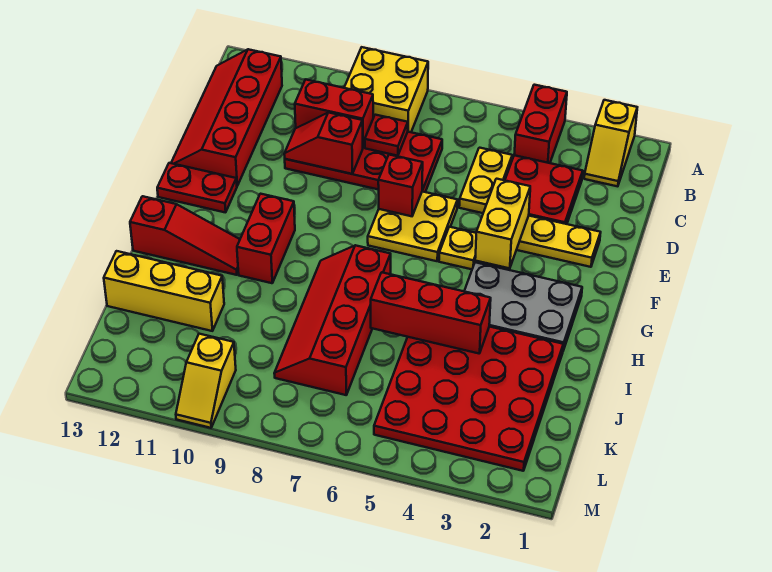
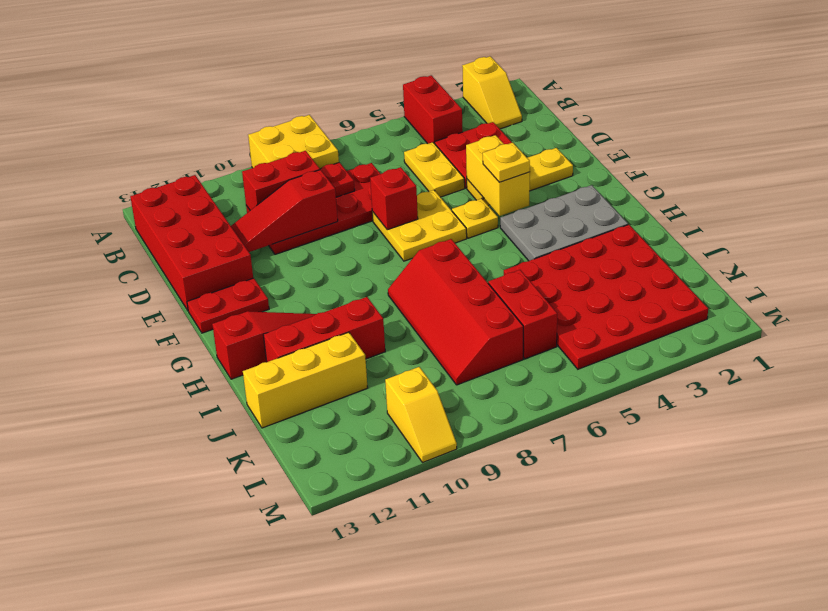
red 2x4 slope [171,49,282,186] -> red 2x4 brick [130,175,253,310]
red 1x2 slope [284,112,363,174] -> red 1x3 slope [231,170,338,252]
none -> yellow 1x1 plate [483,143,530,182]
red 1x2 brick [237,194,295,283] -> red 1x2 brick moved to [488,270,557,359]
red 1x3 brick [371,272,491,353] -> red 1x3 brick moved to [263,297,385,362]

